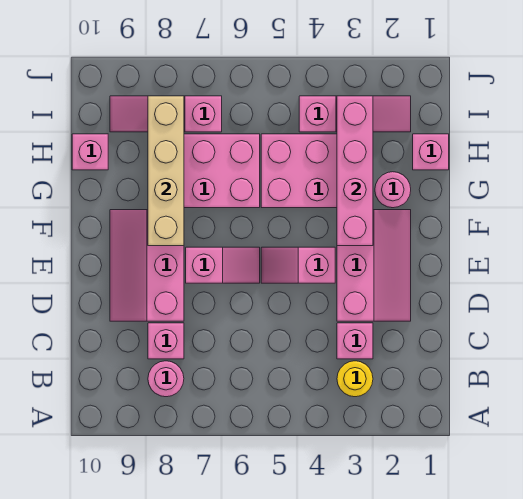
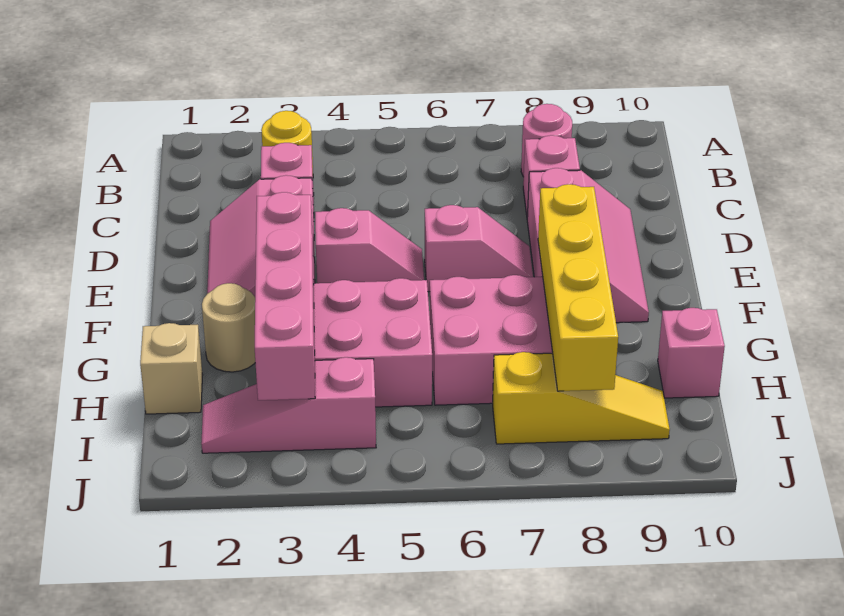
pink 1x2 slope [186,247,260,283] -> pink 1x2 slope turned to [425,205,533,292]
tan 1x4 brick [148,96,184,246] -> yellow 1x4 brick [538,184,618,391]
pink 1x1 round brick [375,172,411,208] -> tan 1x1 round brick [202,283,255,372]
pink 1x1 brick [413,134,449,170] -> tan 1x1 brick [140,323,202,414]
pink 1x3 slope [110,96,222,132] -> yellow 1x3 slope [493,352,670,444]

